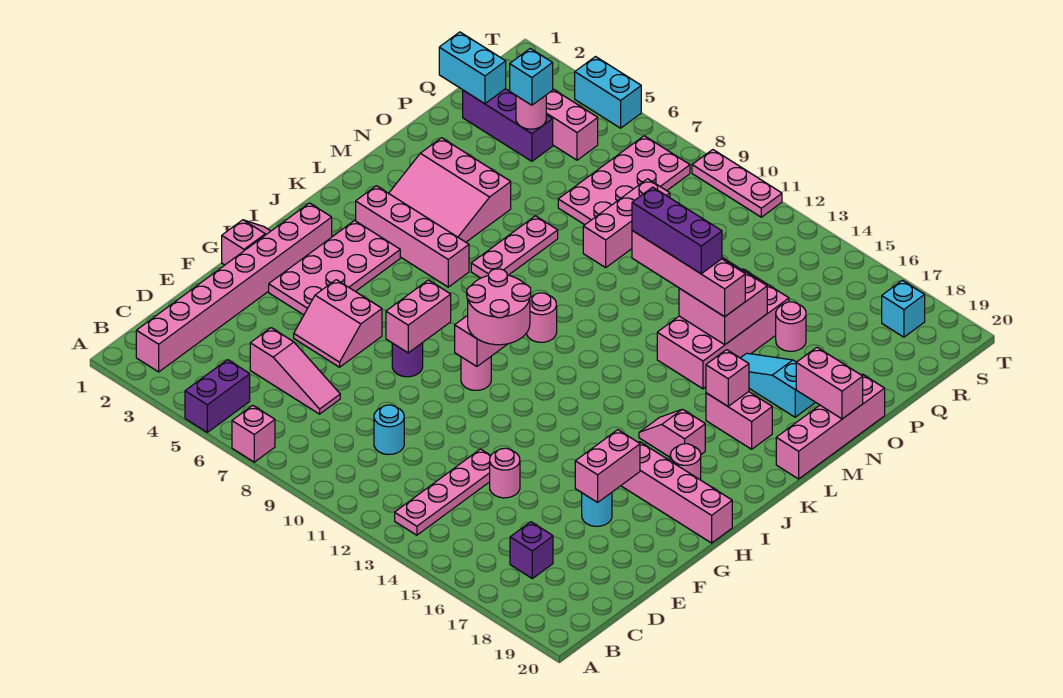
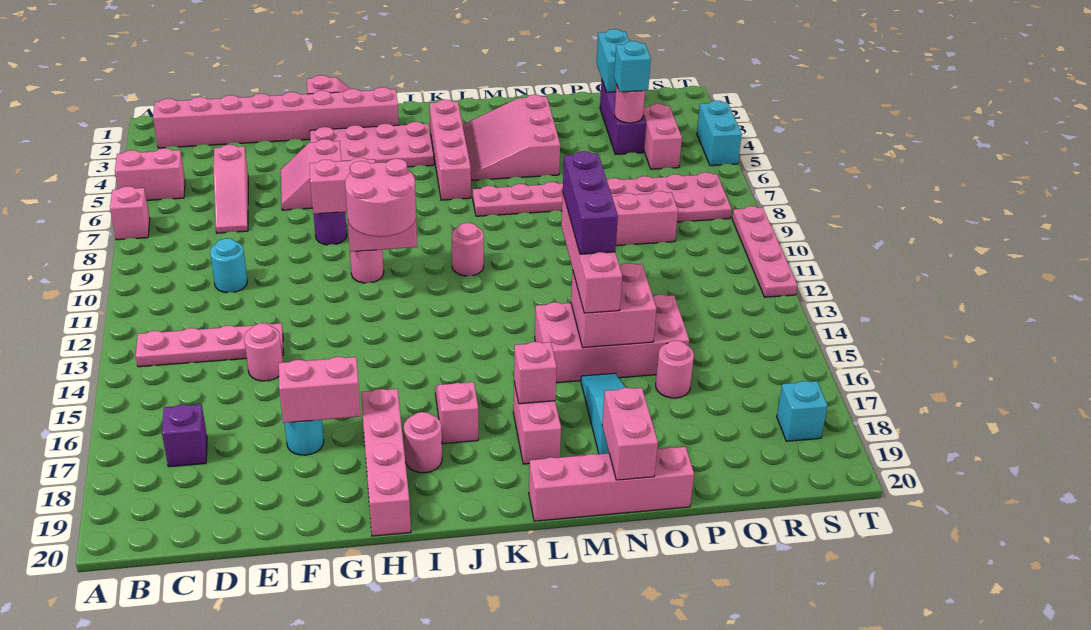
purple 1x2 brick [185,360,250,432] -> pink 1x2 brick [115,148,185,200]
pink 1x3 plate [692,150,782,217] -> pink 1x4 plate [732,206,797,297]

